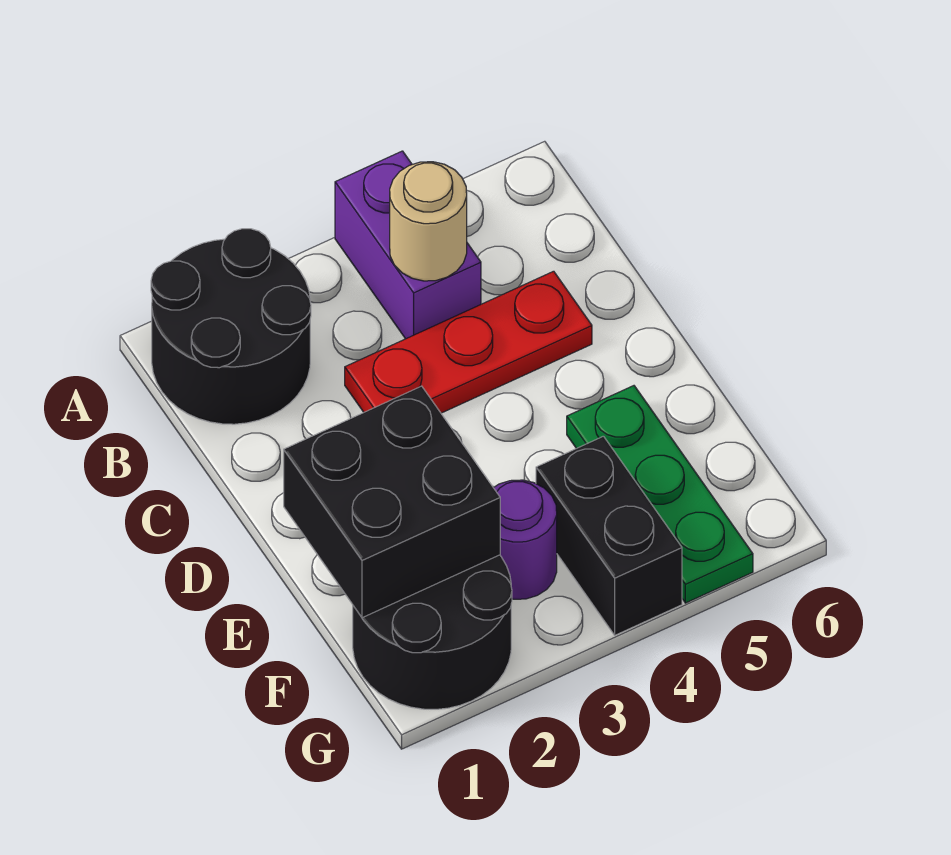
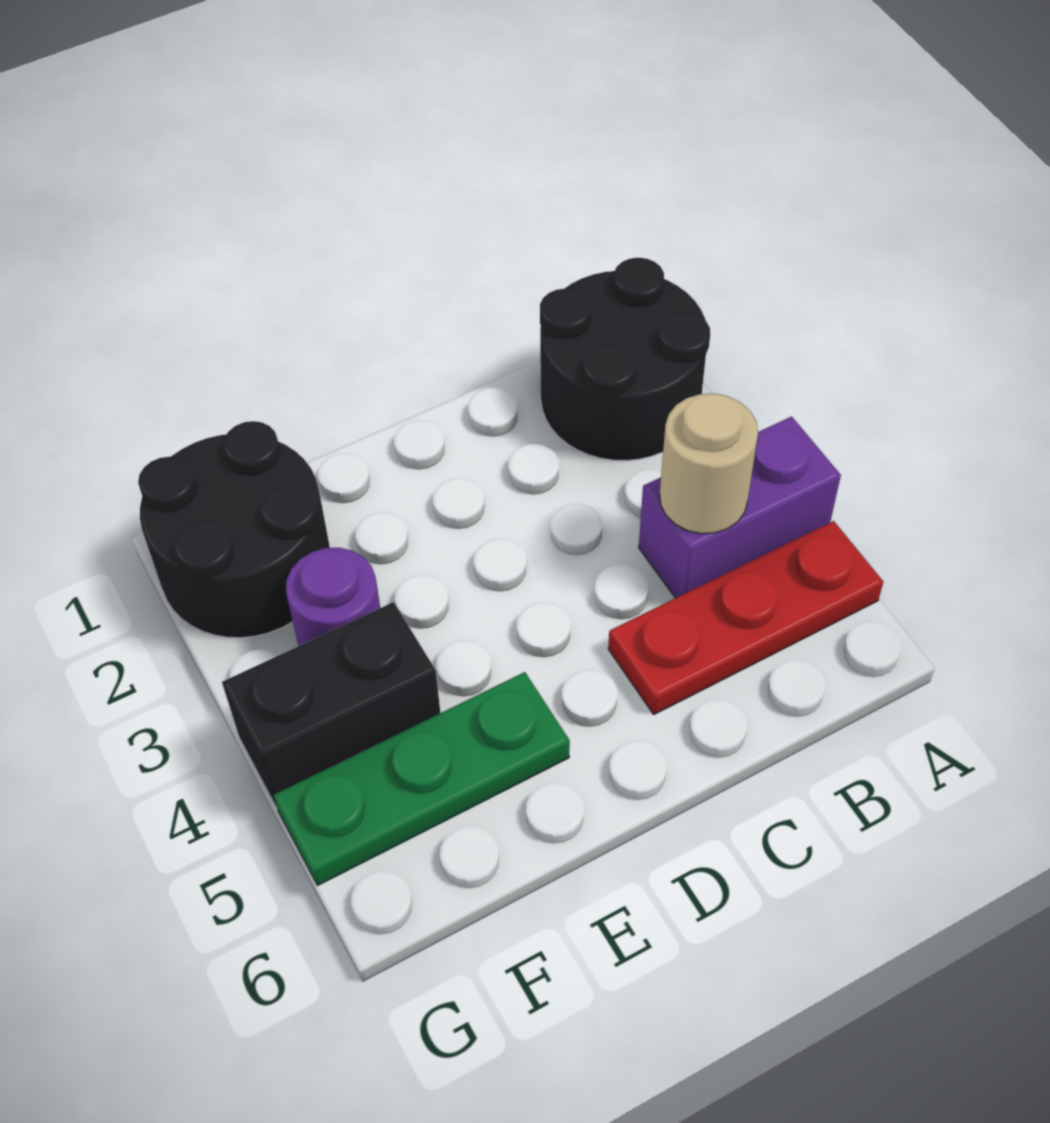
red 1x3 plate [345,271,592,413] -> red 1x3 plate turned to [608,521,883,714]
black 2x2 brick [284,386,500,618] -> none

